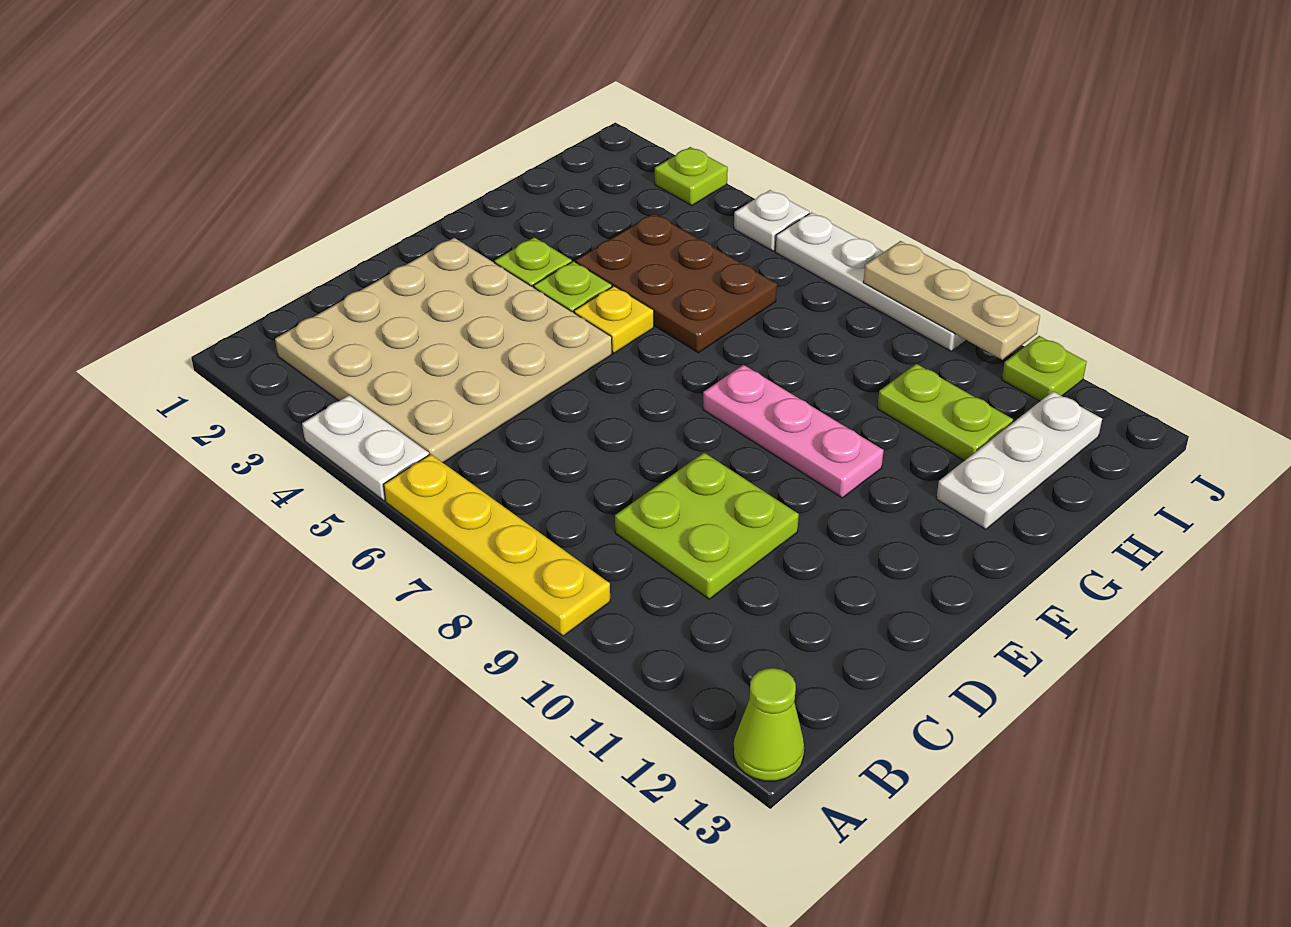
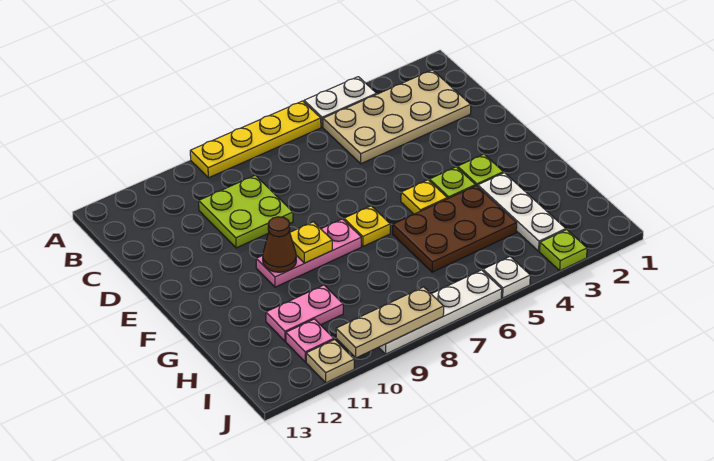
lime 1x1 cone [733,668,804,781] -> none
tan 4x4 plate [275,238,612,463] -> tan 2x4 plate [323,70,471,164]
none -> yellow 1x1 plate [344,206,390,246]
none -> yellow 1x1 plate [290,222,332,263]
none -> brown 1x1 cone [263,217,296,272]
white 1x3 plate [936,391,1102,529] -> white 1x3 plate moved to [478,173,566,251]
lime 1x2 plate [877,364,1013,461] -> pink 1x2 plate [266,285,343,341]
none -> pink 1x1 plate [286,319,334,362]
lime 1x1 plate [1002,336,1087,401] -> tan 1x1 plate [306,340,354,383]

